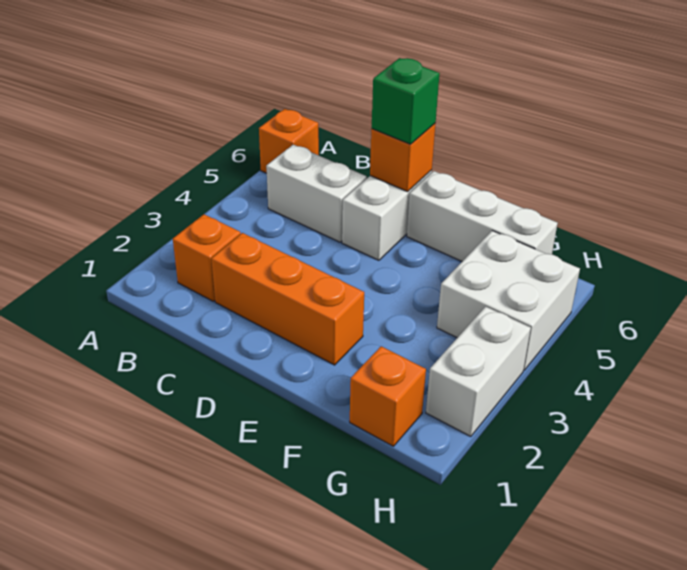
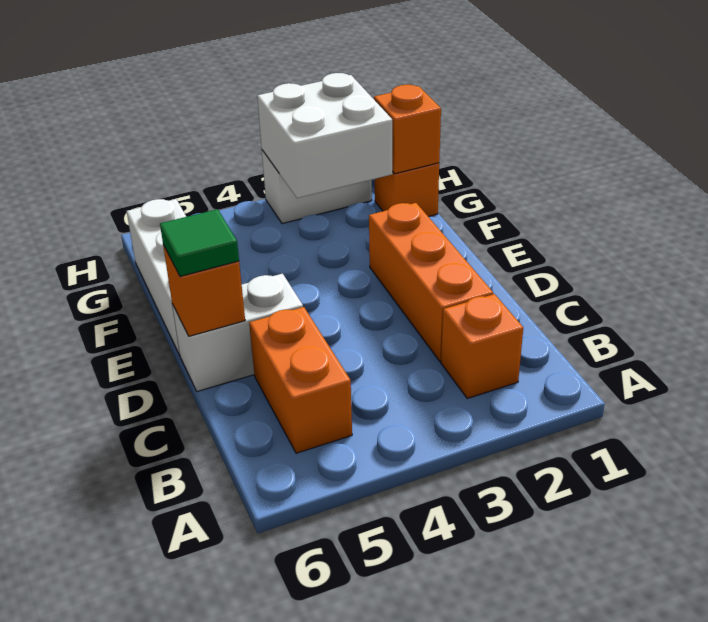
orange 1x1 brick [259,109,319,173] -> orange 1x1 brick moved to [374,85,441,174]
white 1x2 brick [266,145,367,242] -> orange 1x2 brick [249,307,352,453]
green 1x1 brick [372,58,440,144] -> green 1x1 tile [160,209,239,276]
white 2x2 brick [437,231,580,370] -> white 2x2 brick moved to [257,73,392,198]

